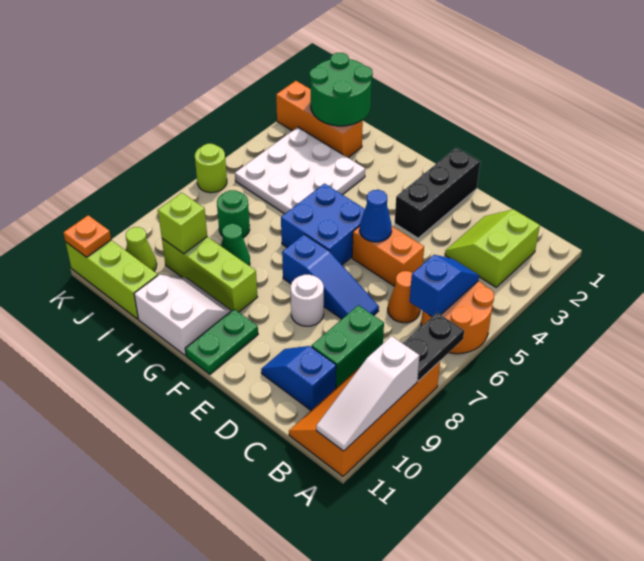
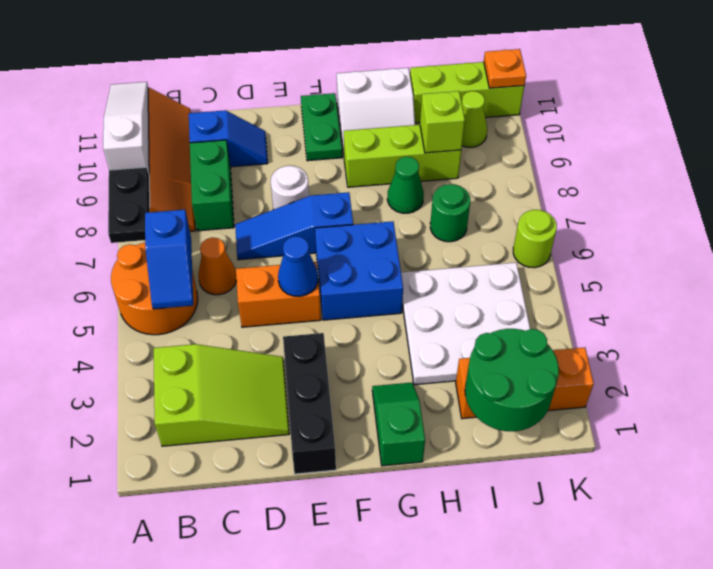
lime 2x2 slope [445,209,540,287] -> lime 2x3 slope [154,344,289,446]
none -> green 1x2 slope [372,383,425,466]

